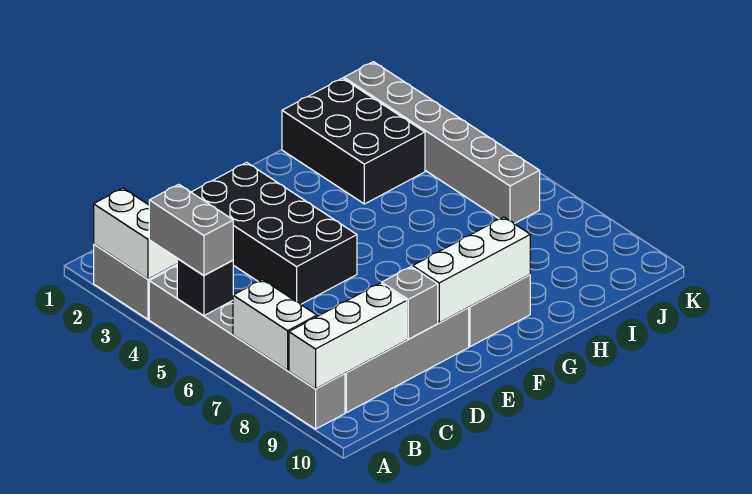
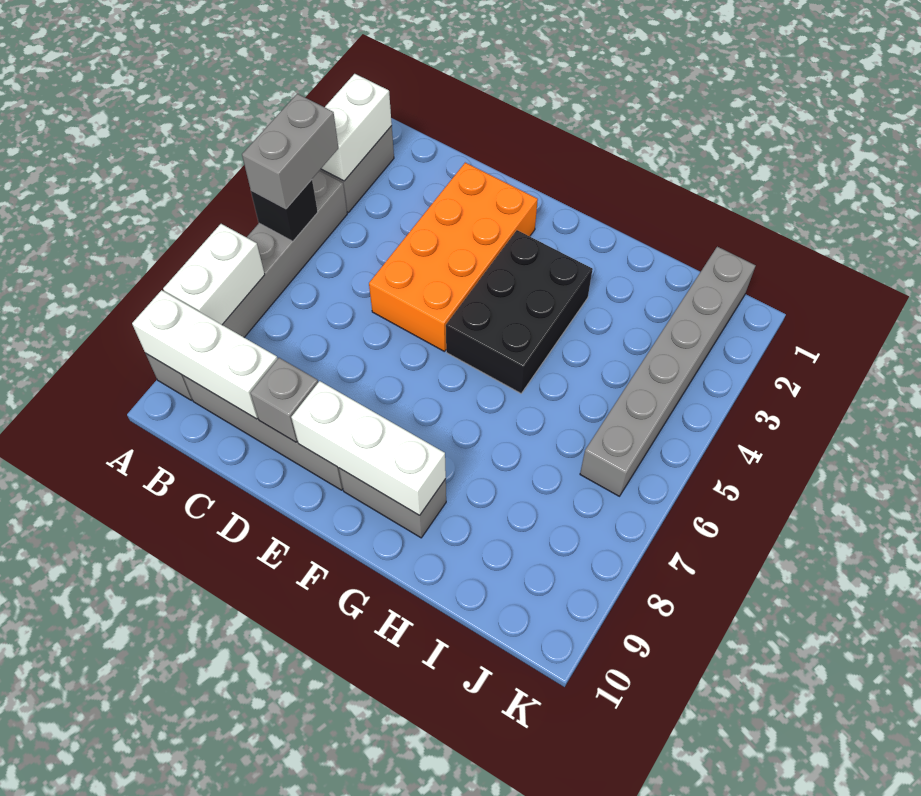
black 2x4 brick [191,162,357,304] -> orange 2x4 brick [369,163,538,352]
black 2x3 brick [282,78,425,204] -> black 2x3 brick moved to [446,230,593,393]

